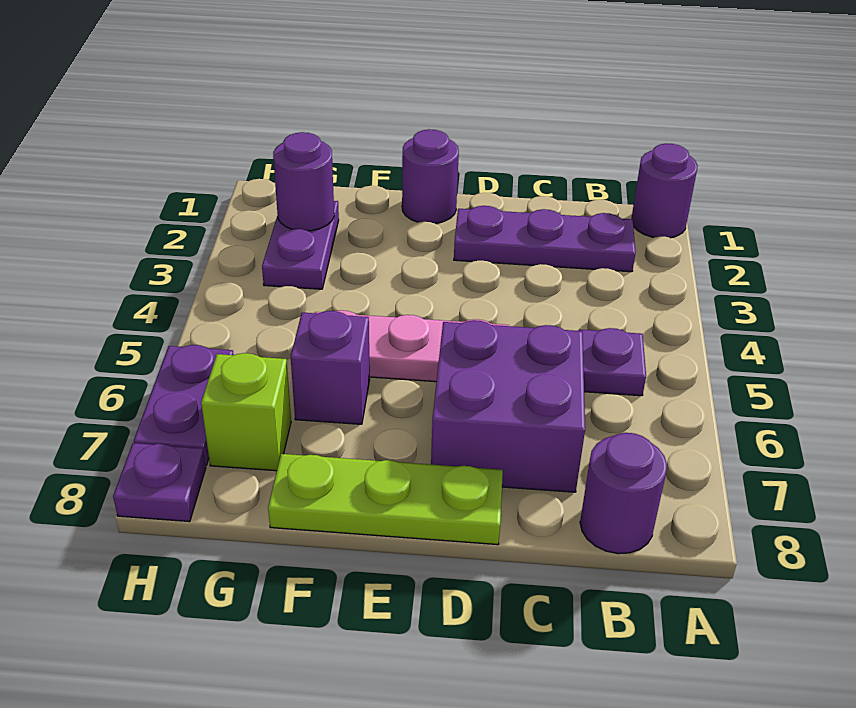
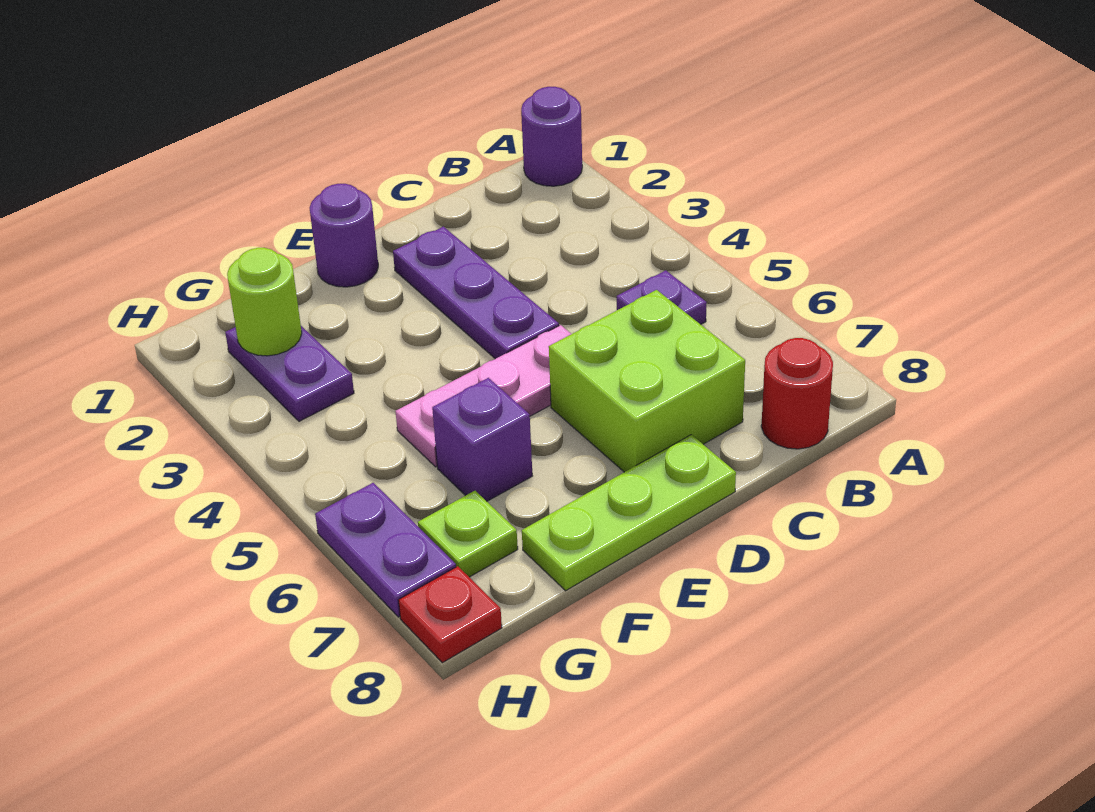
purple 1x3 plate [454,206,636,272] -> purple 1x3 plate turned to [393,227,559,359]
purple 1x1 round brick [580,433,667,554] -> red 1x1 round brick [761,338,833,449]
purple 2x2 brick [431,320,585,492] -> lime 2x2 brick [549,290,745,472]
purple 1x1 round brick [273,132,334,231] -> lime 1x1 round brick [227,248,302,356]
lime 1x1 brick [201,353,291,471] -> lime 1x1 plate [418,491,518,577]
purple 1x1 plate [113,443,206,522] -> red 1x1 plate [398,566,502,663]

